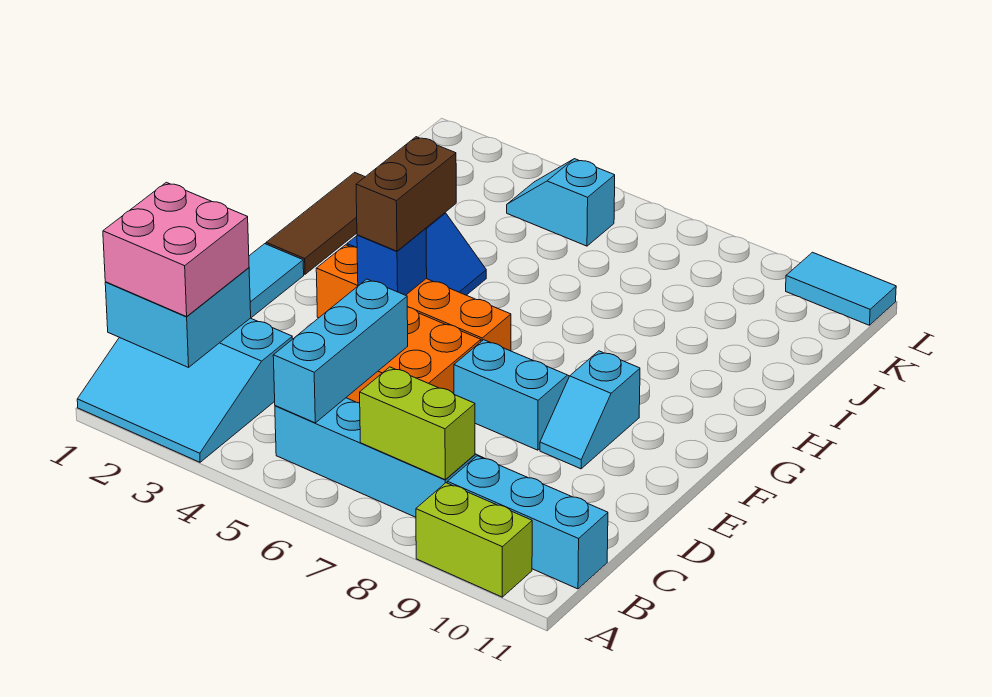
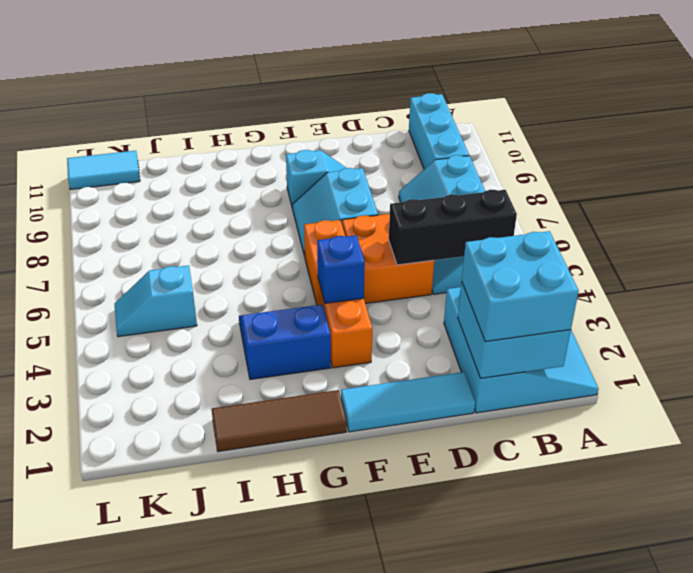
lime 1x2 brick [416,483,532,597] -> none
pink 2x2 brick [103,182,249,317] -> cyan 2x2 brick [462,231,579,342]
cyan 1x3 brick [273,279,408,423] -> black 1x3 brick [389,190,517,265]
lime 1x2 brick [360,367,475,479] -> none
brown 1x2 brick [356,137,456,251] -> none
cyan 1x2 slope [507,159,615,246] -> cyan 1x2 slope turned to [115,265,197,337]
cyan 1x2 tile [786,252,896,325] -> cyan 1x2 tile turned to [67,151,140,190]

